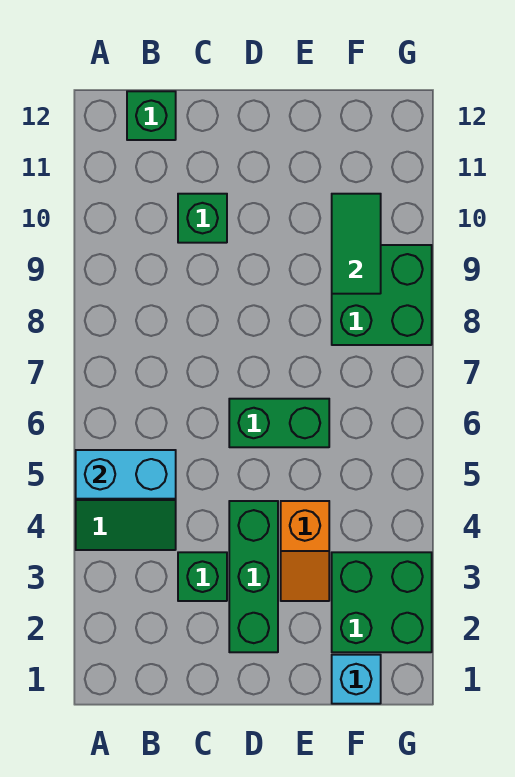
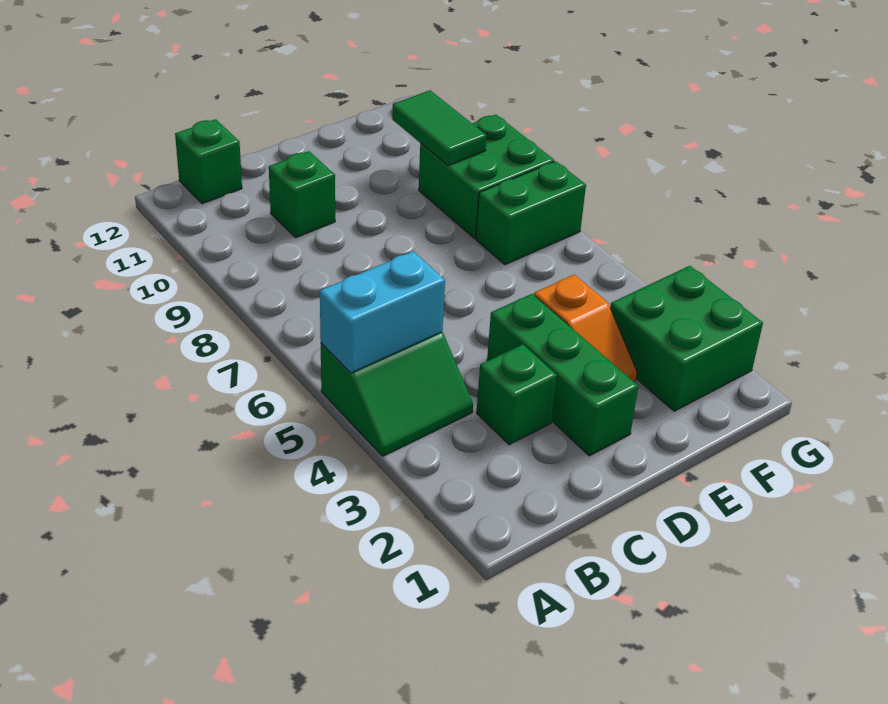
green 1x2 brick [229,399,329,447] -> green 1x2 brick moved to [476,161,586,265]
cyan 1x1 brick [332,655,381,704] -> none

